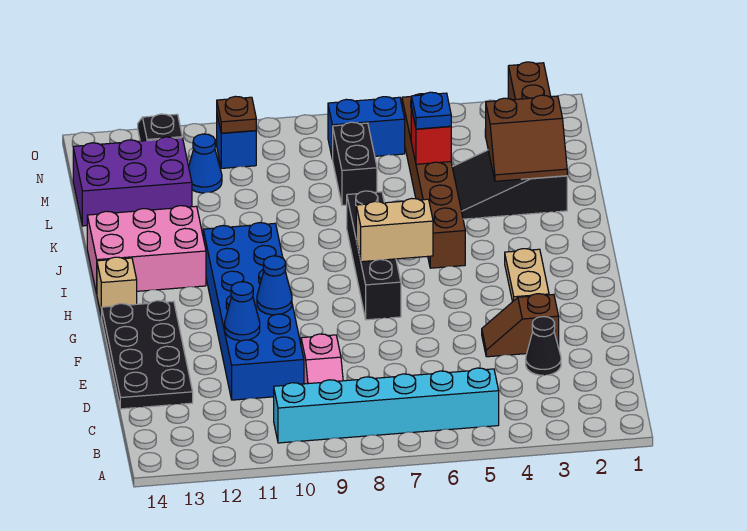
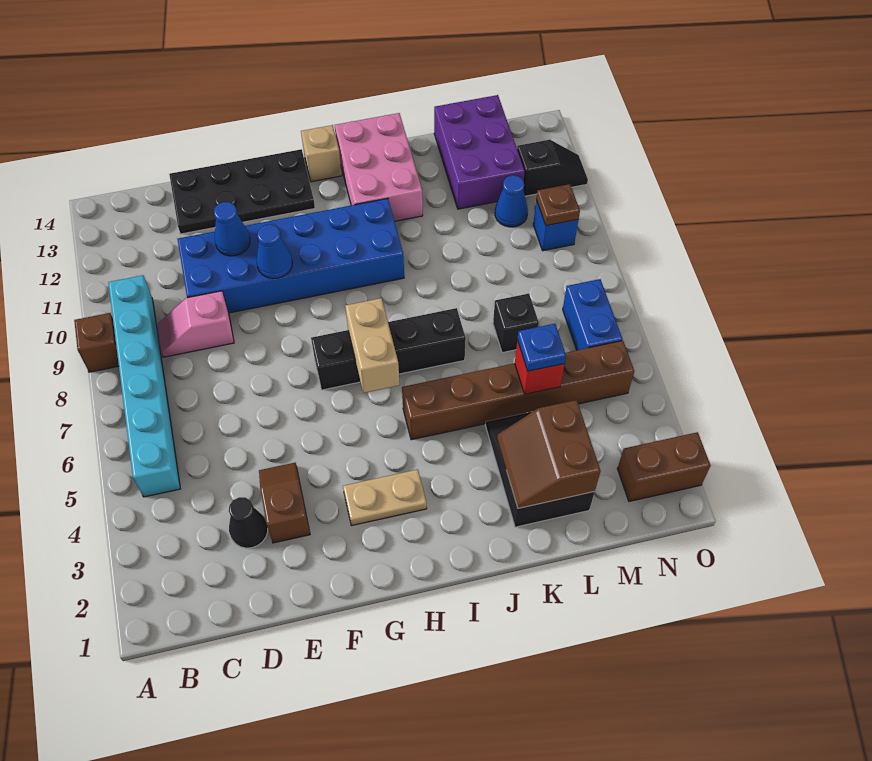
none -> brown 1x1 brick [74,313,119,372]
black 1x2 brick [333,122,377,205] -> black 1x1 brick [493,294,539,353]

